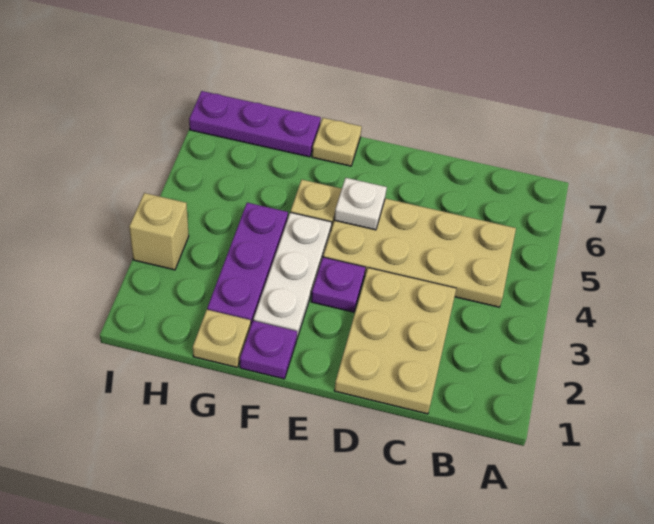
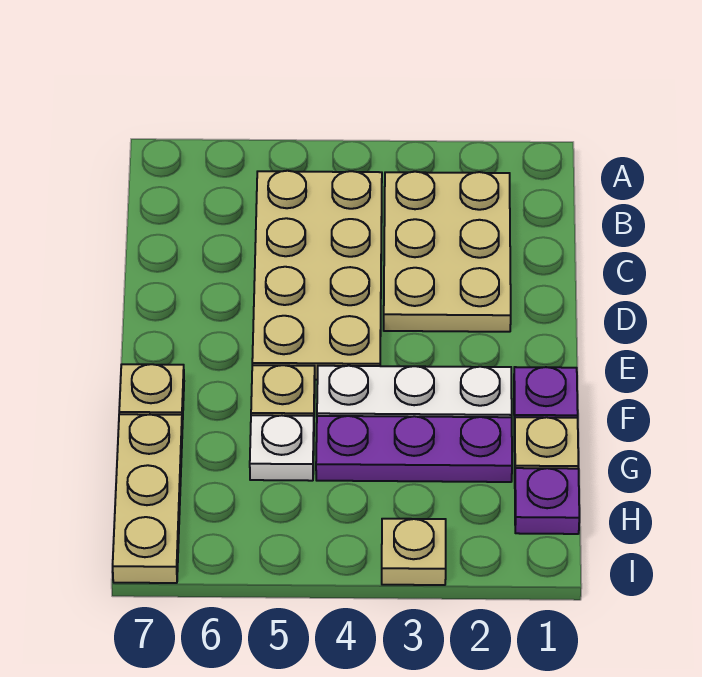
tan 2x3 plate [334,268,456,414] -> tan 2x3 plate turned to [384,172,511,332]
purple 1x1 plate [311,257,365,312] -> purple 1x1 plate moved to [515,468,579,534]
white 1x1 plate [334,178,387,230] -> white 1x1 plate moved to [250,415,314,481]
purple 1x3 plate [189,91,321,157] -> tan 1x3 plate [113,414,182,583]
tan 1x1 brick [129,193,189,270] -> tan 1x1 plate [382,519,446,585]

